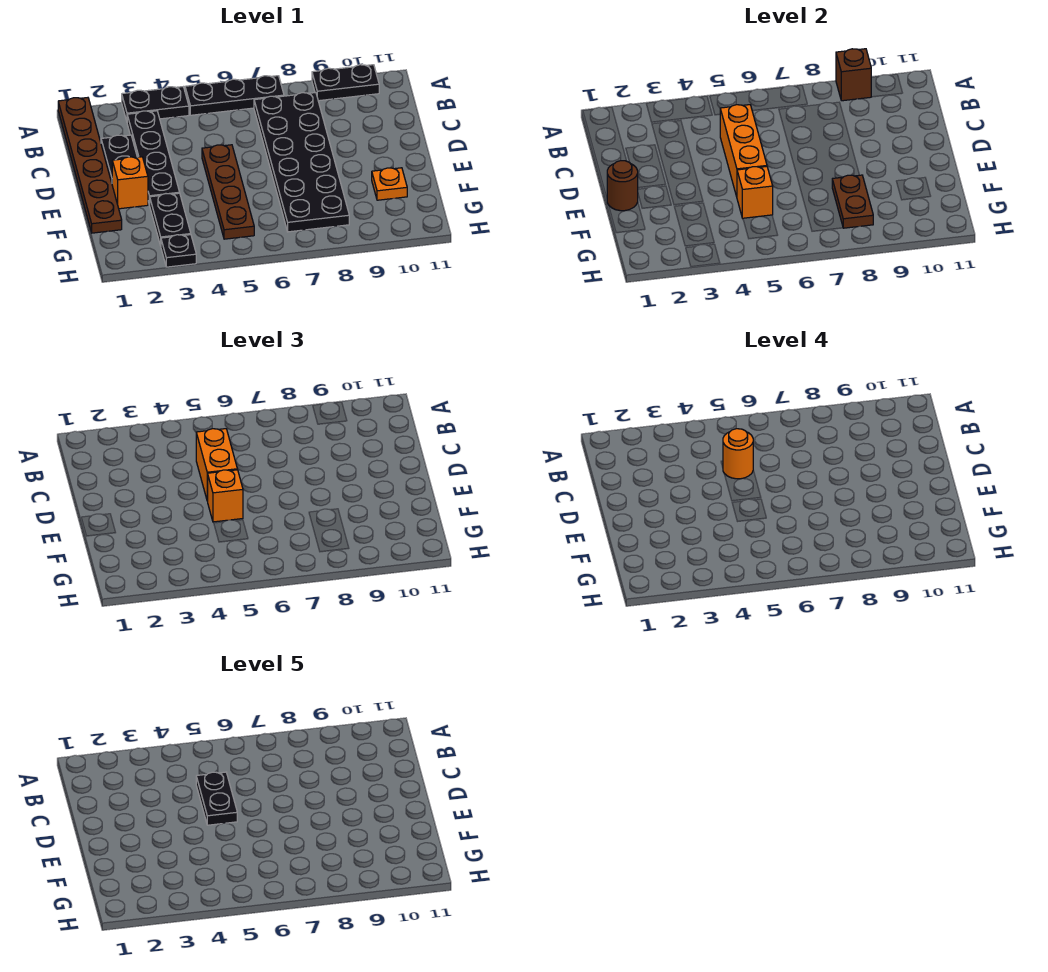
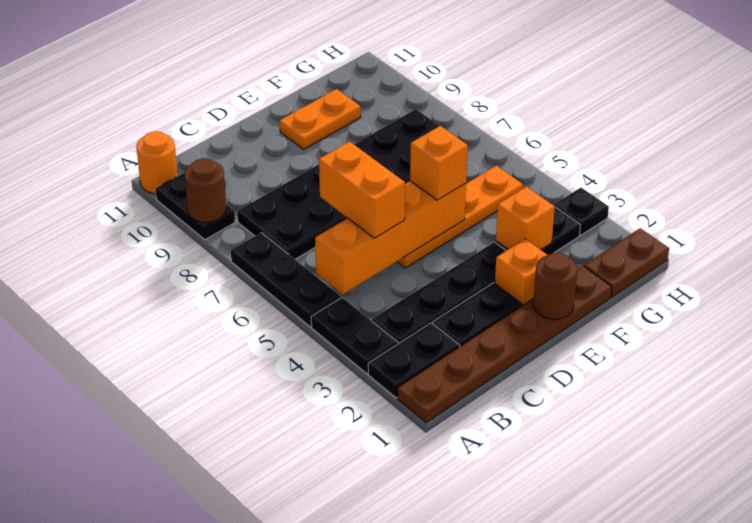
brown 1x1 brick [836,49,871,101] -> brown 1x1 round brick [185,158,226,222]
orange 1x3 brick [720,105,767,197] -> orange 1x4 brick [315,181,466,295]
orange 1x2 brick [196,429,237,501] -> orange 1x2 brick turned to [319,142,405,238]
orange 1x1 round brick [723,429,753,479] -> orange 1x1 round brick moved to [136,131,178,194]
black 1x2 plate [196,772,237,825] -> black 1x2 plate moved to [368,323,460,398]
brown 1x4 plate [202,145,254,239] -> orange 1x4 plate [397,166,523,268]
orange 1x1 brick [737,167,773,218] -> orange 1x1 brick moved to [496,187,555,250]
brown 1x2 plate [832,175,873,228] -> brown 1x2 plate moved to [584,228,669,297]
orange 1x1 plate [372,168,407,200] -> orange 1x2 plate [280,89,361,149]

